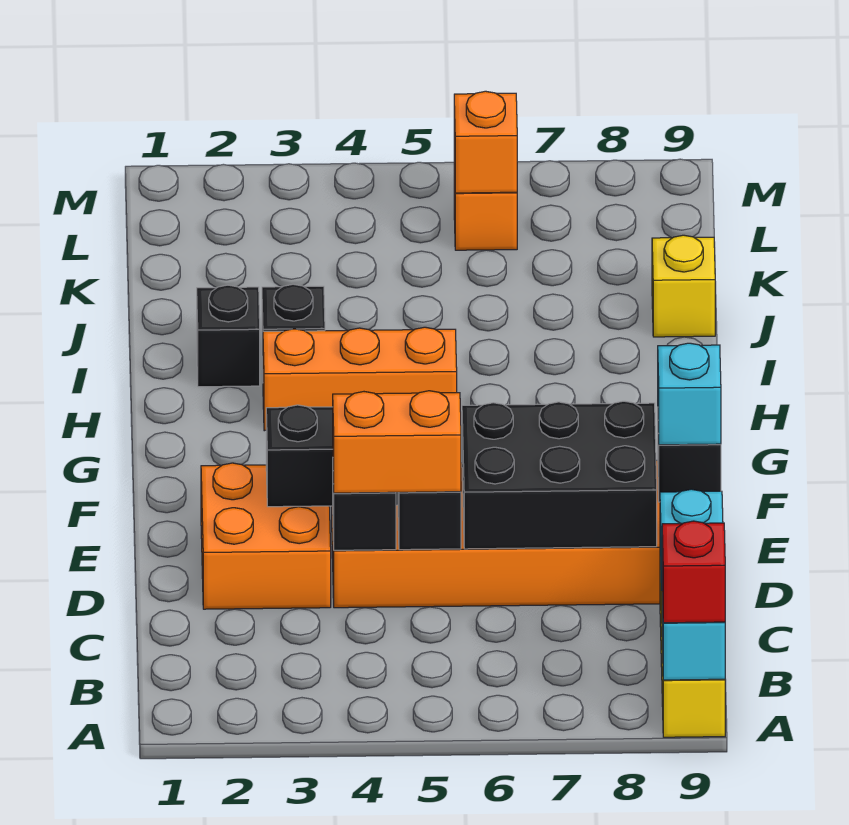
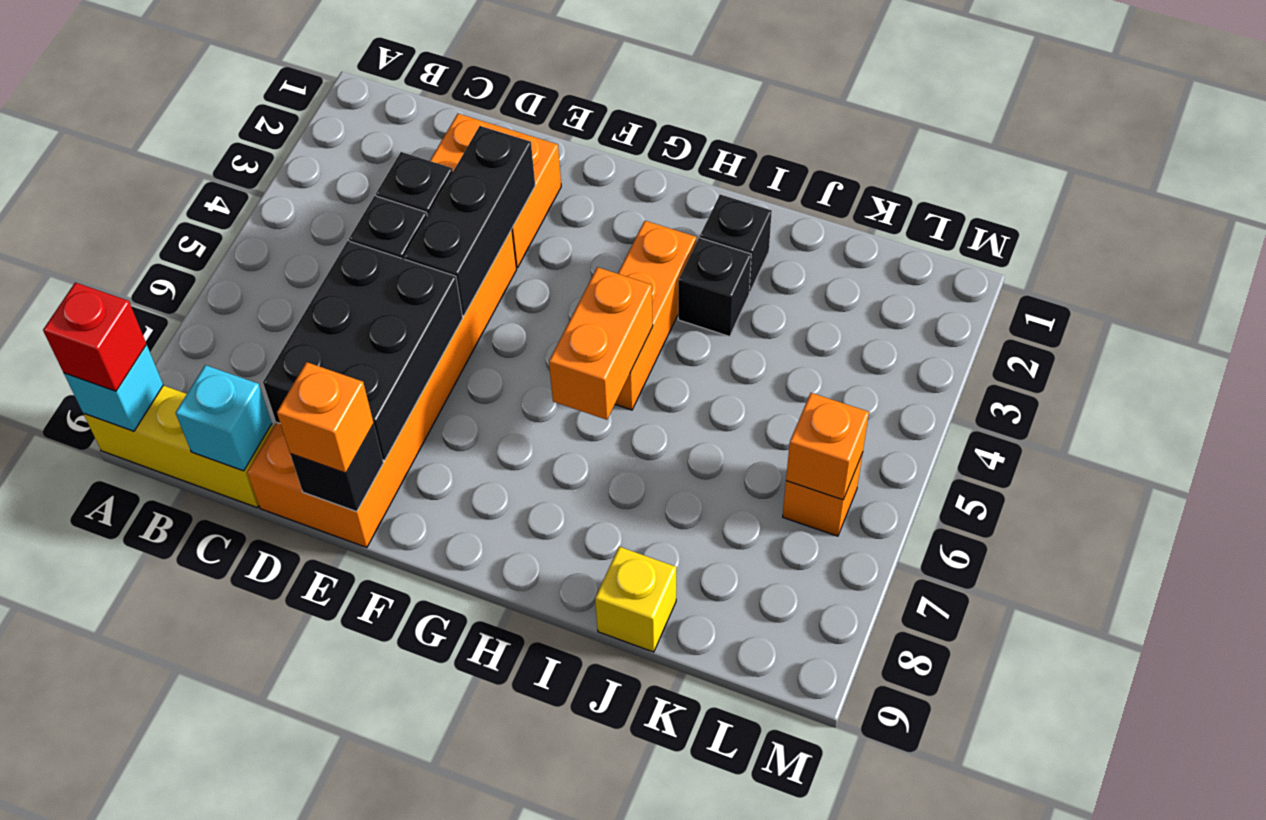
orange 1x2 brick [333,391,461,493] -> orange 1x2 brick moved to [549,267,653,420]
cyan 1x1 brick [658,343,721,445] -> orange 1x1 brick [277,362,374,473]

